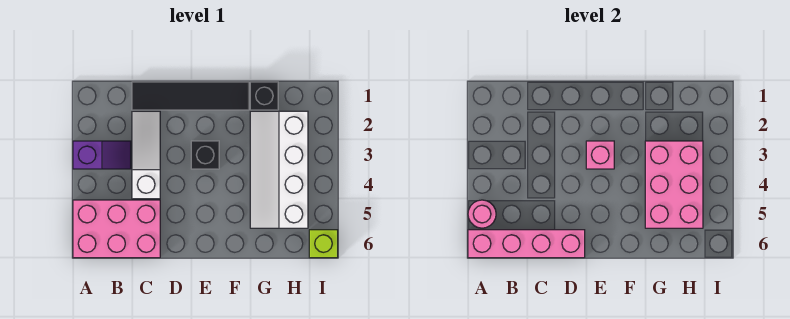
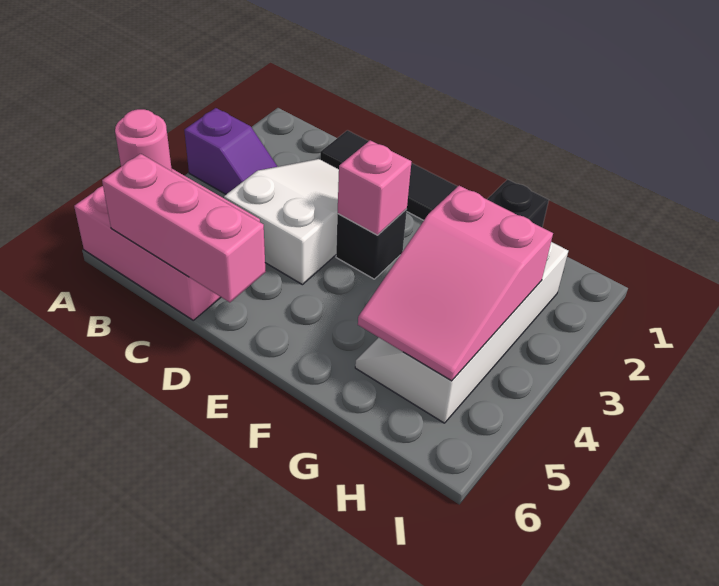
pink 1x4 brick [468,230,585,258] -> pink 1x3 brick [102,154,266,302]
white 1x3 slope [132,111,160,199] -> white 2x3 slope [224,159,339,285]
pink 2x3 brick [645,141,703,228] -> pink 2x3 slope [358,186,553,381]
lime 1x1 brick [309,230,338,258] -> none

